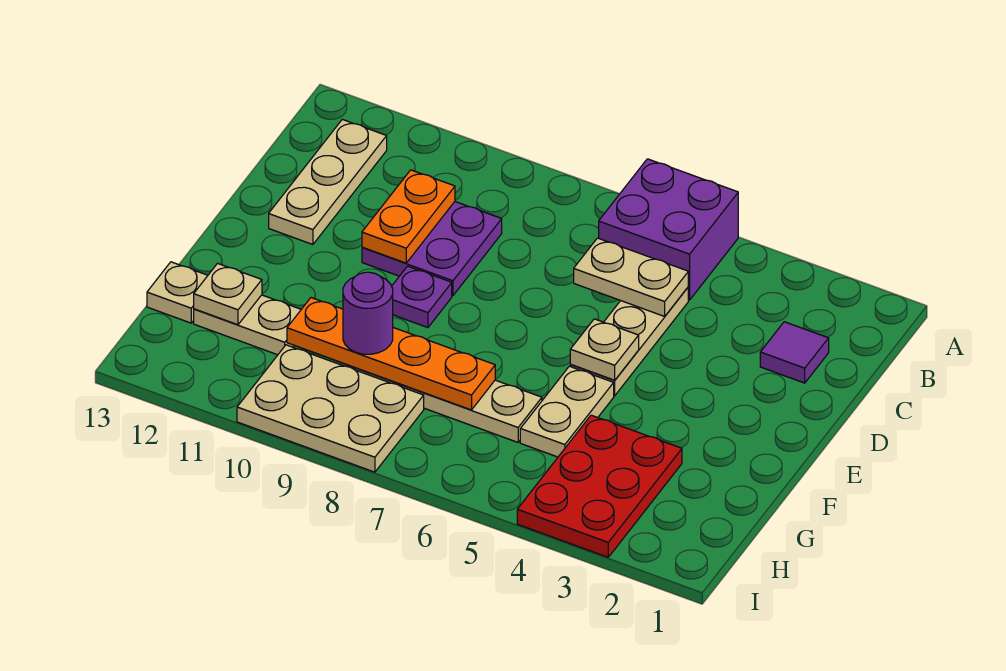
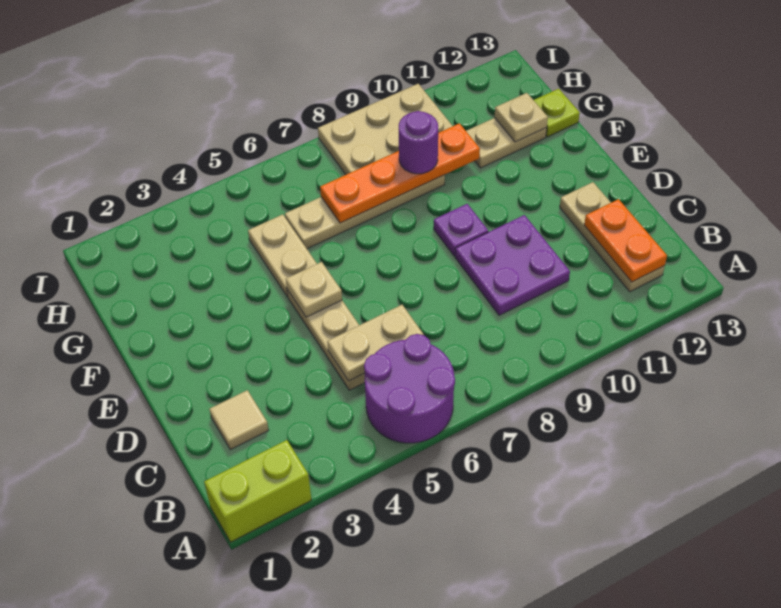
none -> lime 1x2 brick [204,440,312,542]
purple 2x2 brick [599,159,738,300] -> purple 2x2 round brick [364,334,455,443]
purple 1x1 tile [760,322,829,383] -> tan 1x1 tile [209,390,269,450]
orange 1x2 plate [362,170,455,263] -> orange 1x2 plate moved to [584,199,667,282]
red 2x3 plate [517,415,682,557] -> none
tan 1x1 plate [147,262,208,323] -> lime 1x1 plate [534,89,580,137]

